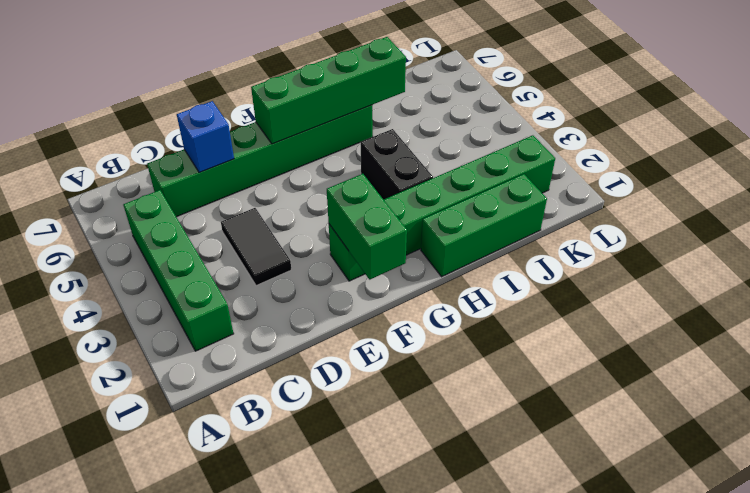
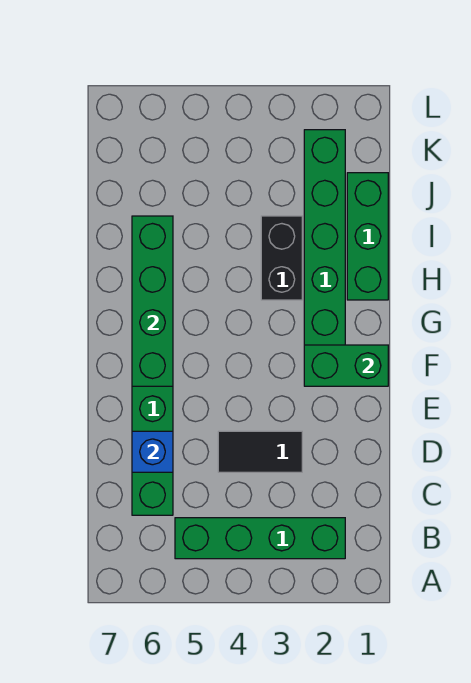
black 1x2 brick [361,129,433,200] -> black 1x2 brick turned to [261,216,302,300]

